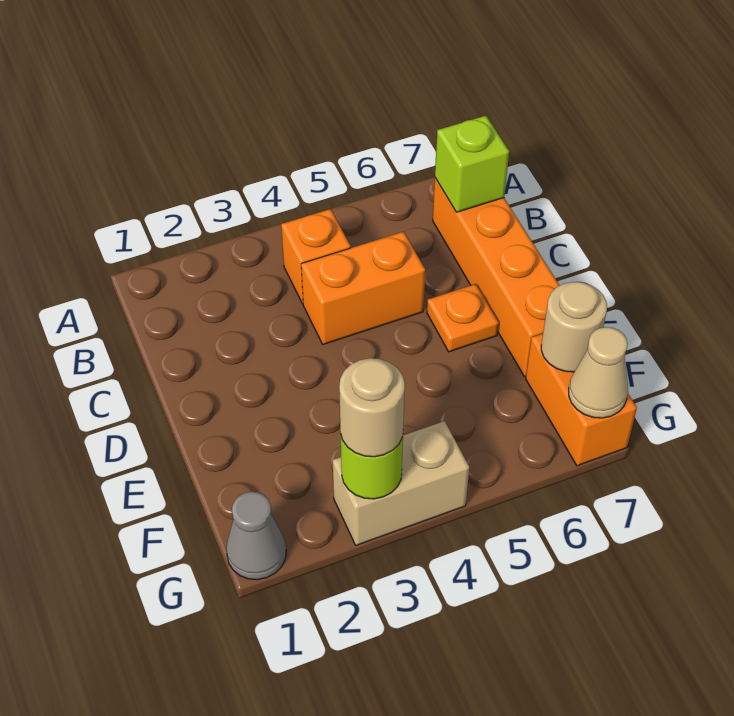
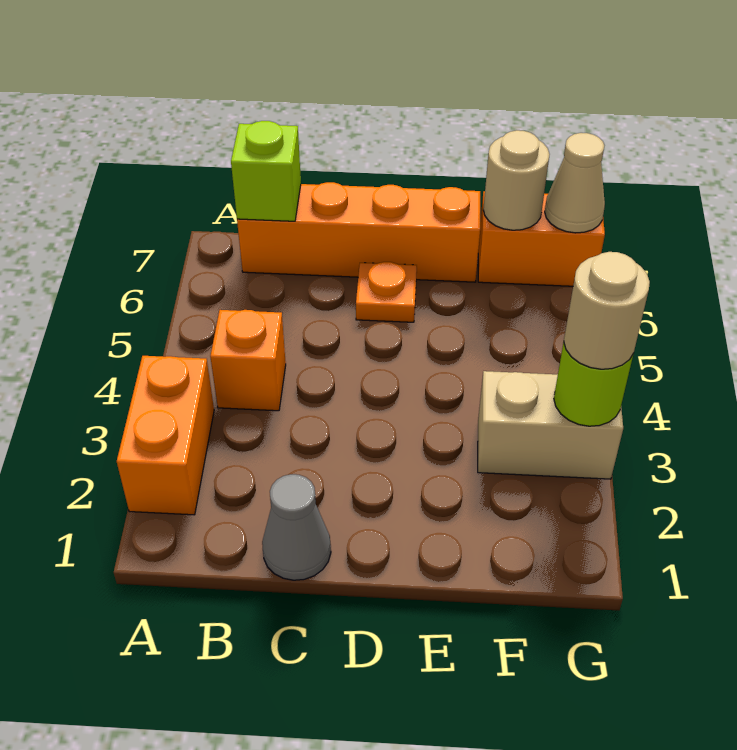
orange 1x2 brick [301,232,425,344] -> orange 1x2 brick moved to [117,356,214,515]
grey 1x1 cone [226,492,286,580] -> grey 1x1 cone moved to [262,474,331,580]
tan 1x2 brick [333,421,469,545] -> tan 1x2 brick turned to [478,371,623,479]

